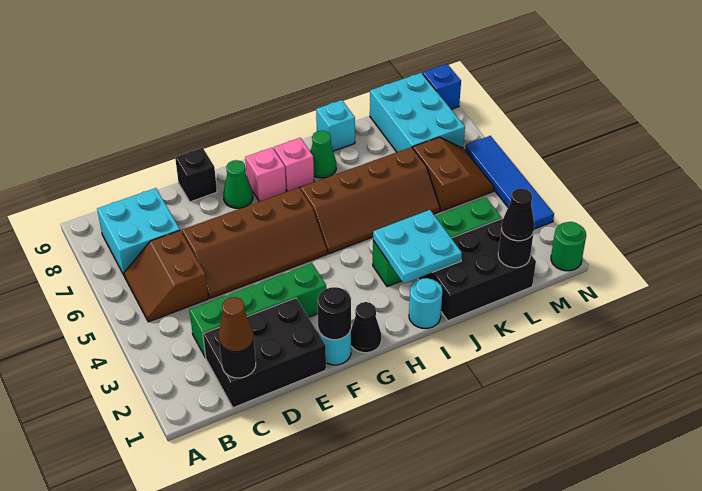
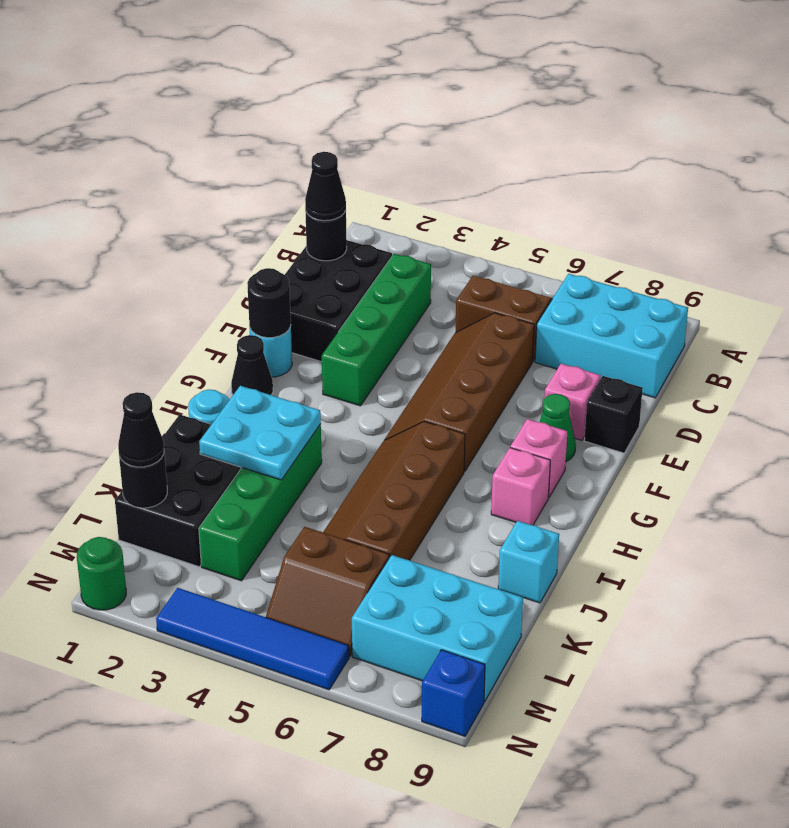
cyan 2x2 brick [97,188,180,275] -> cyan 2x3 brick [535,274,688,398]
brown 1x1 cone [219,297,254,352] -> black 1x1 cone [305,152,346,221]
none -> pink 1x1 brick [544,364,600,440]
green 1x1 cone [310,131,336,178] -> none

